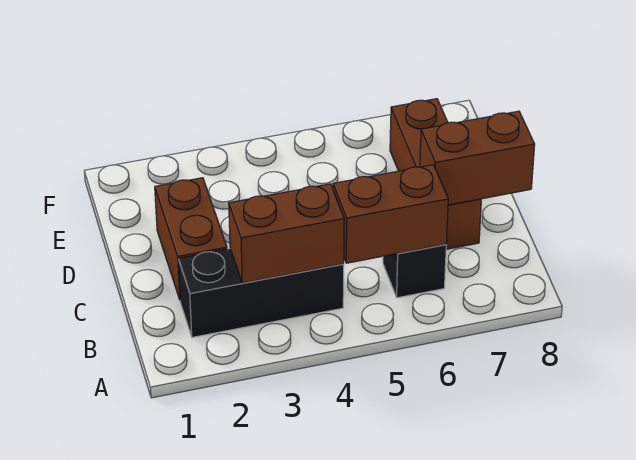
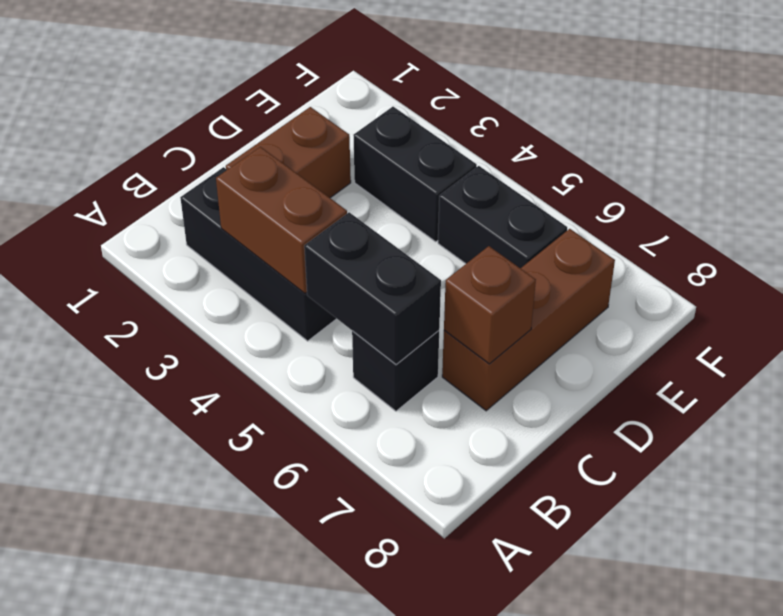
brown 1x2 brick [333,165,448,263] -> black 1x2 brick [304,212,441,365]
brown 1x2 brick [420,111,535,205] -> brown 1x1 brick [444,246,536,364]
none -> black 1x2 brick [353,107,477,242]
none -> black 1x2 brick [438,166,567,268]

